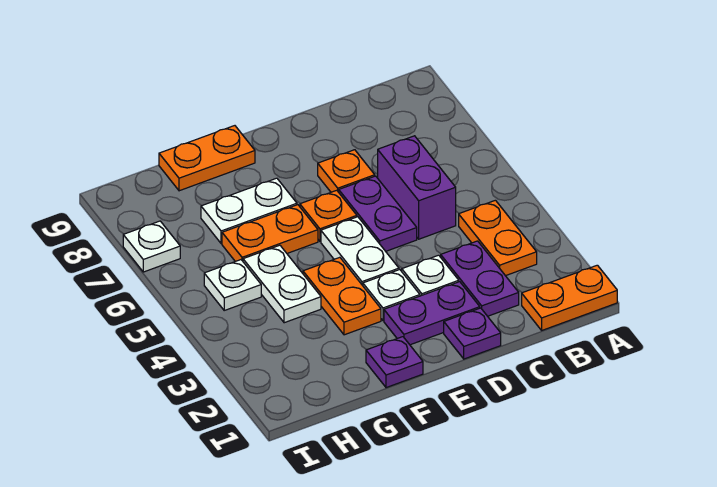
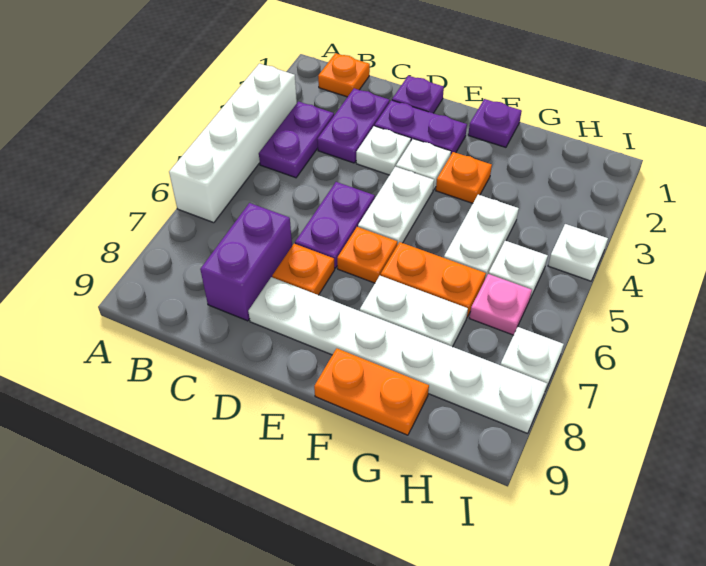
orange 1x2 plate [522,265,617,330] -> orange 1x1 plate [318,53,370,97]
none -> white 1x4 brick [169,64,297,223]
orange 1x2 plate [459,200,537,276] -> purple 1x2 plate [259,102,334,178]
purple 1x2 brick [378,136,456,239] -> purple 1x2 brick moved to [200,203,292,321]
none -> white 1x6 plate [248,277,547,433]
orange 1x2 plate [303,257,381,335] -> orange 1x1 plate [436,152,492,203]
none -> pink 1x1 plate [470,274,532,335]
none -> white 1x1 plate [548,224,608,281]

